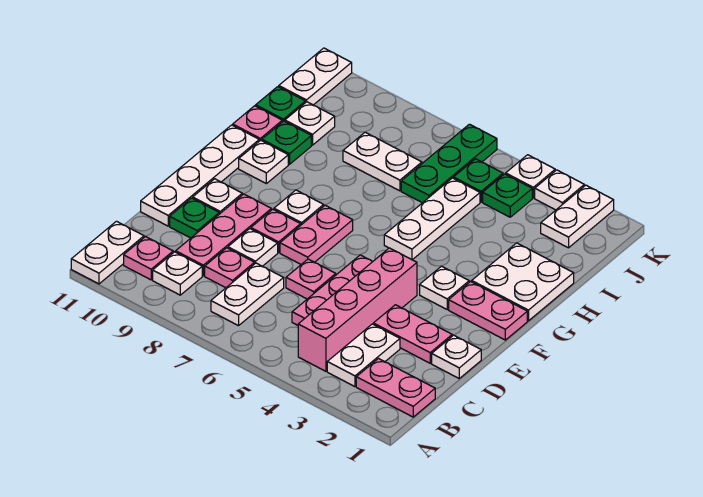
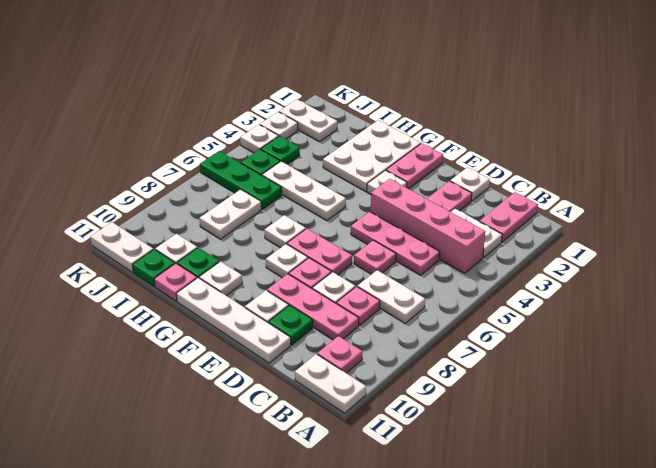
white 1x1 plate [153,252,202,295] -> white 1x1 plate moved to [265,215,306,248]
white 2x2 plate [472,243,574,321] -> white 2x3 plate [323,120,421,192]

